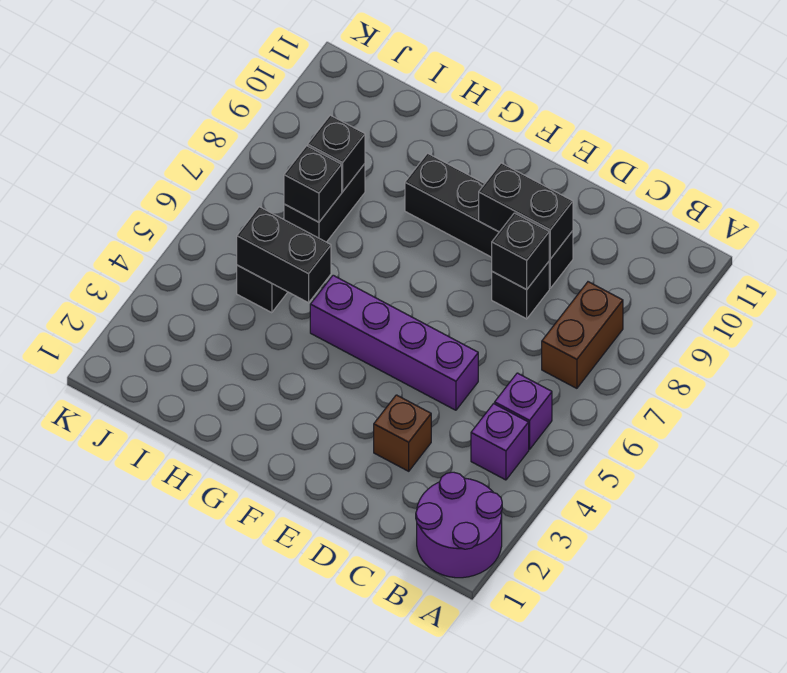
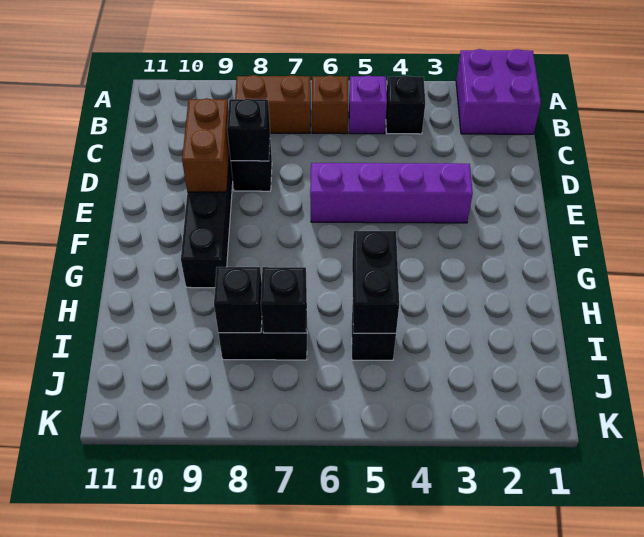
purple 2x2 round brick [416,472,502,578] -> purple 2x2 brick [456,49,541,134]
purple 1x1 brick [471,404,529,480] -> black 1x1 brick [386,76,425,134]
brown 1x1 brick [374,395,431,471] -> brown 1x1 brick moved to [312,75,348,134]
purple 1x4 brick [310,275,478,410] -> purple 1x4 brick turned to [310,163,473,223]
black 1x2 brick [479,163,573,259] -> brown 1x2 brick [182,98,229,192]

